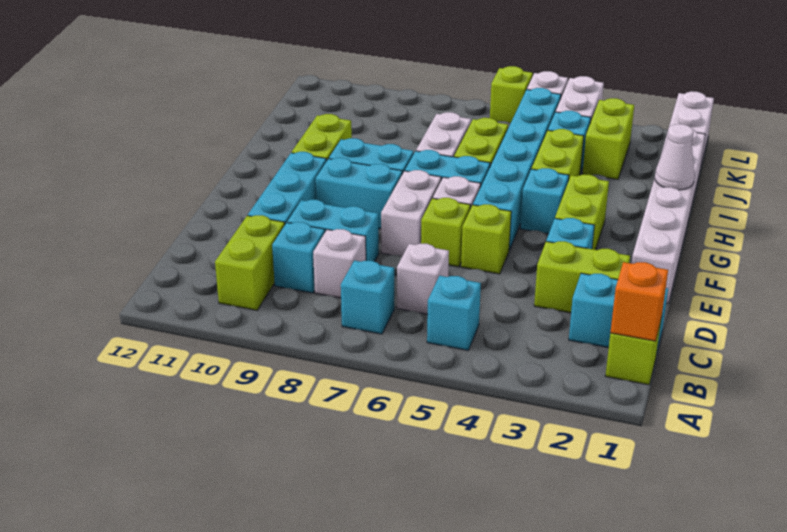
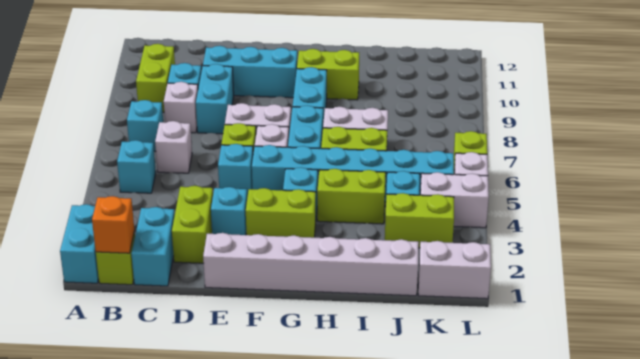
lime 1x2 brick [215,215,285,310] -> lime 1x2 brick turned to [136,44,175,112]
lime 1x1 brick [461,204,511,274] -> cyan 1x1 brick [218,144,253,197]
cyan 1x2 brick [316,158,403,229] -> cyan 1x2 brick moved to [60,204,99,283]
white 1x1 cone [655,124,695,190] -> none

